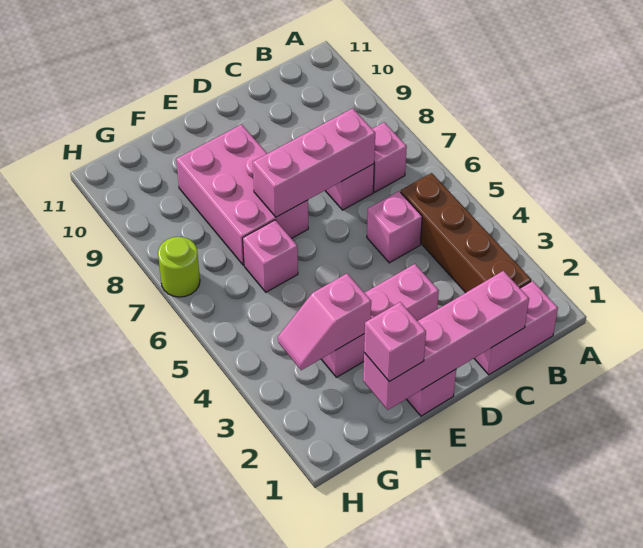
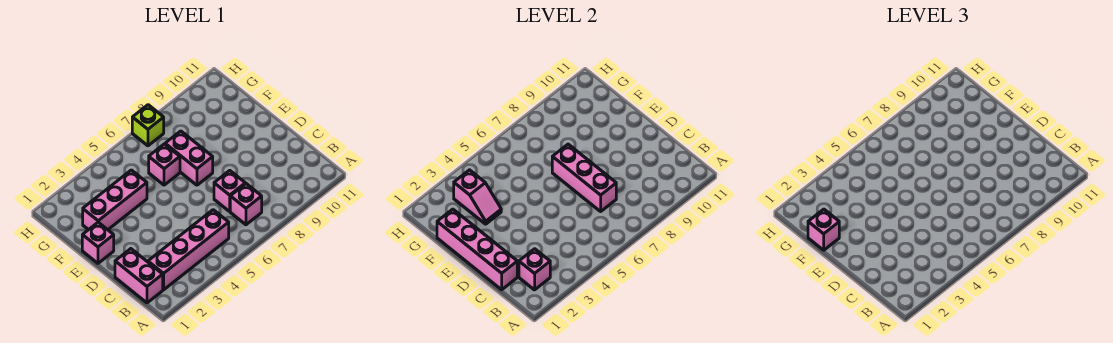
brown 1x4 brick [401,173,531,293] -> pink 1x4 brick [148,210,229,290]
pink 1x1 brick [367,191,422,263] -> pink 1x1 brick moved to [519,249,550,290]
pink 1x3 brick [321,264,439,377] -> pink 1x3 brick turned to [83,170,147,230]
pink 2x3 brick [176,125,308,265] -> pink 1x2 brick [165,131,213,185]
pink 1x2 slope [278,274,371,370] -> pink 1x2 slope turned to [454,170,501,224]
lime 1x1 round brick [158,237,200,297] -> lime 1x1 brick [132,105,164,146]

